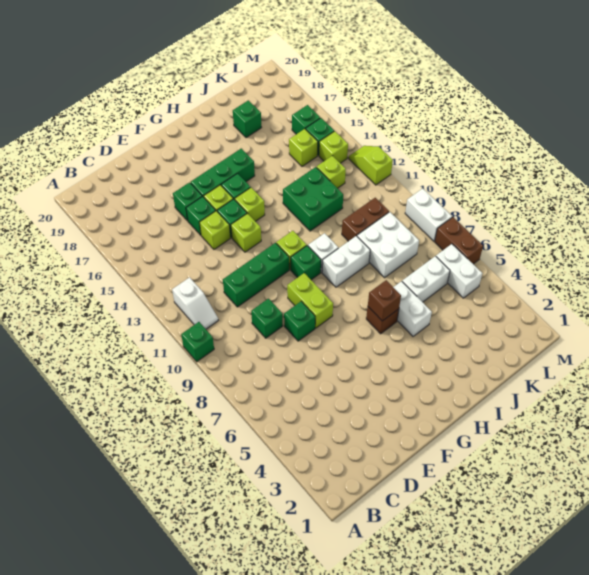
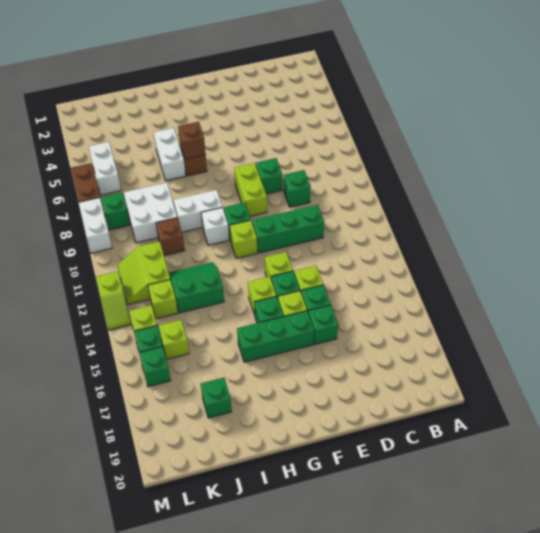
green 1x1 brick [181,322,214,362] -> green 1x1 brick moved to [101,193,130,230]
white 1x2 slope [172,277,218,329] -> none
green 2x2 brick [283,167,343,231] -> green 2x2 slope [169,262,224,313]
white 1x2 brick [402,256,450,302] -> none
brown 1x2 brick [342,198,389,241] -> brown 1x1 brick [156,218,185,256]
none -> lime 2x2 slope [118,241,170,305]

